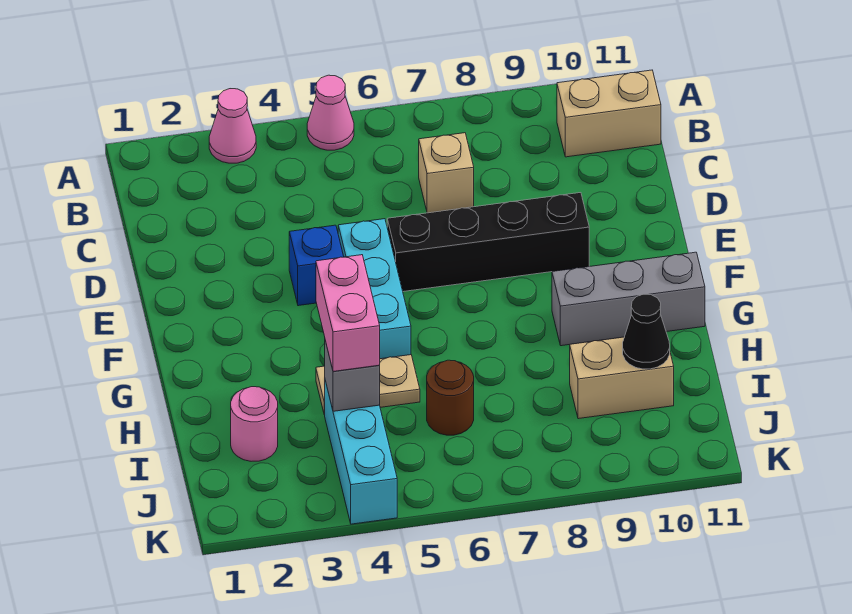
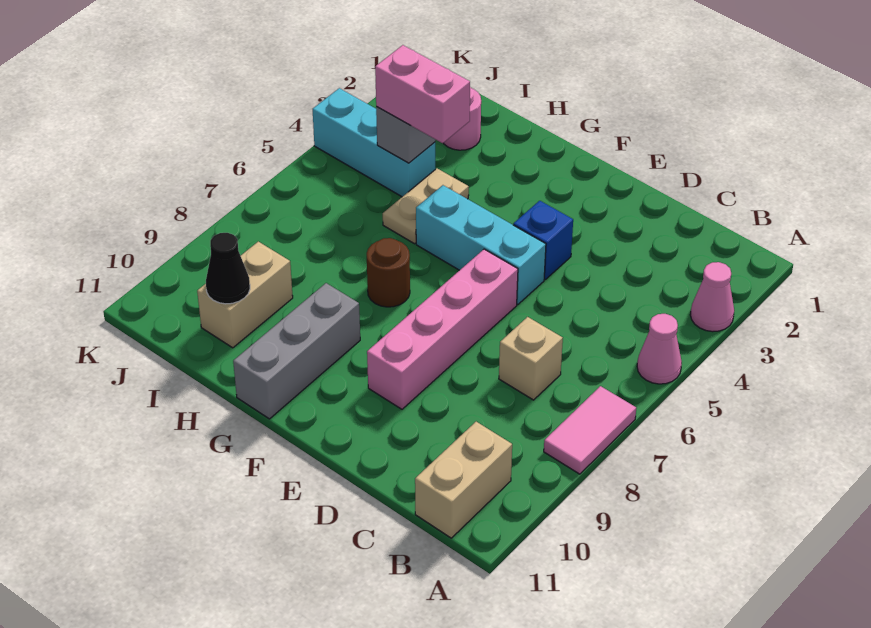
none -> pink 1x2 tile [544,386,636,474]
black 1x4 brick [387,193,589,292] -> pink 1x4 brick [367,249,518,409]
brown 1x1 round brick [427,360,474,435] -> brown 1x1 round brick moved to [367,238,410,307]

